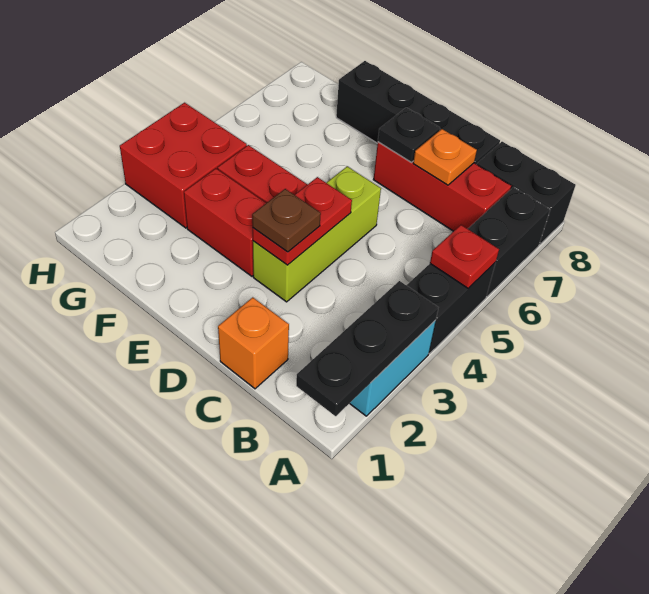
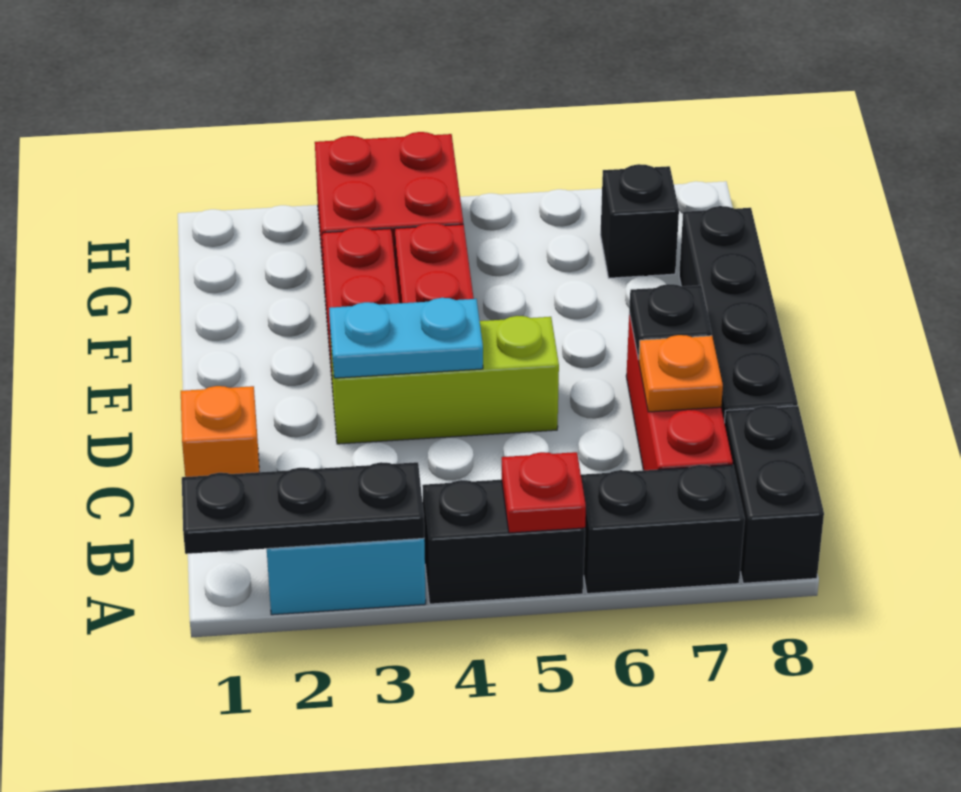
red 1x2 plate [253,177,352,265] -> cyan 1x2 plate [329,298,483,378]
brown 1x1 plate [252,189,321,252] -> none
none -> black 1x1 brick [600,164,679,278]

